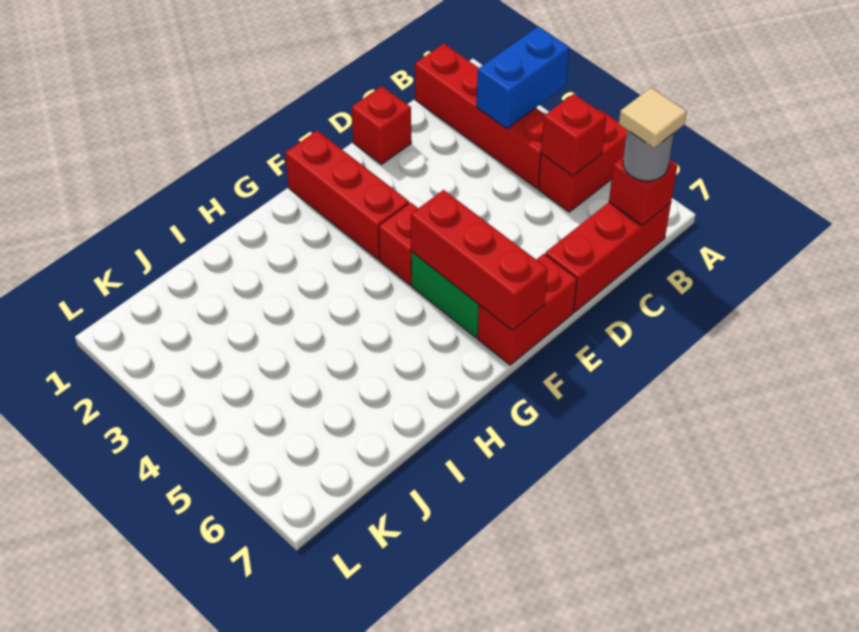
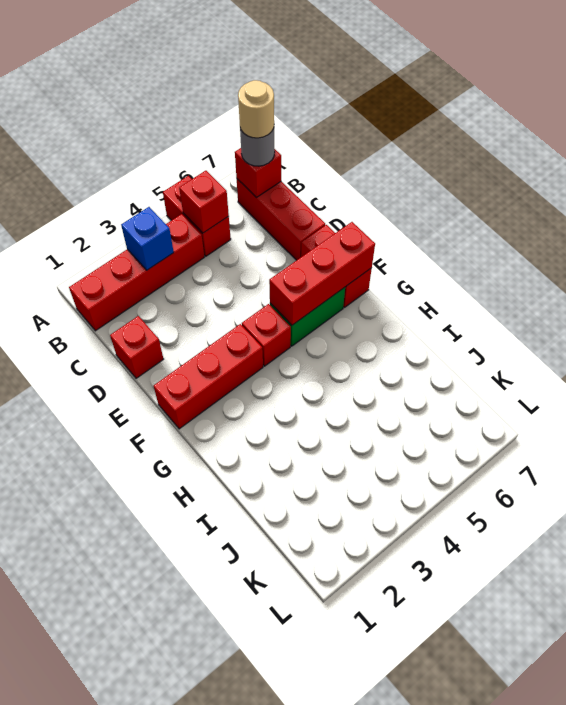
blue 1x2 brick [476,26,569,129] -> blue 1x1 brick [121,207,174,270]
tan 1x1 tile [619,88,687,148] -> tan 1x1 round brick [238,80,274,138]

